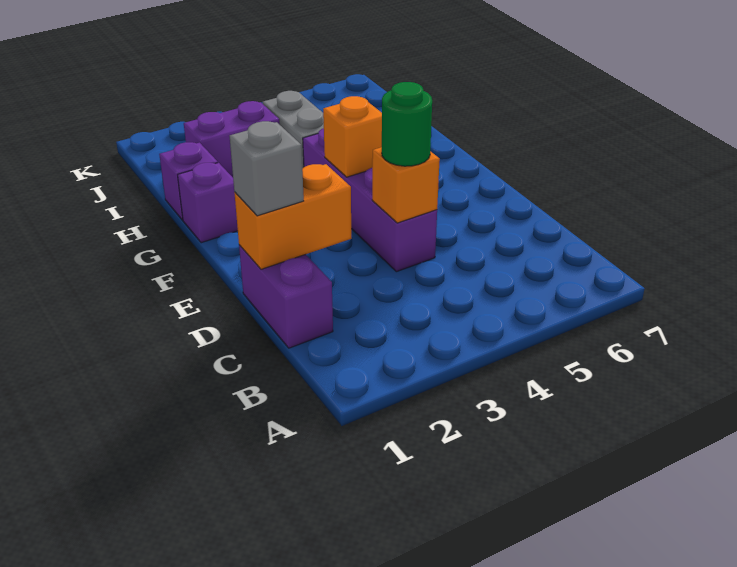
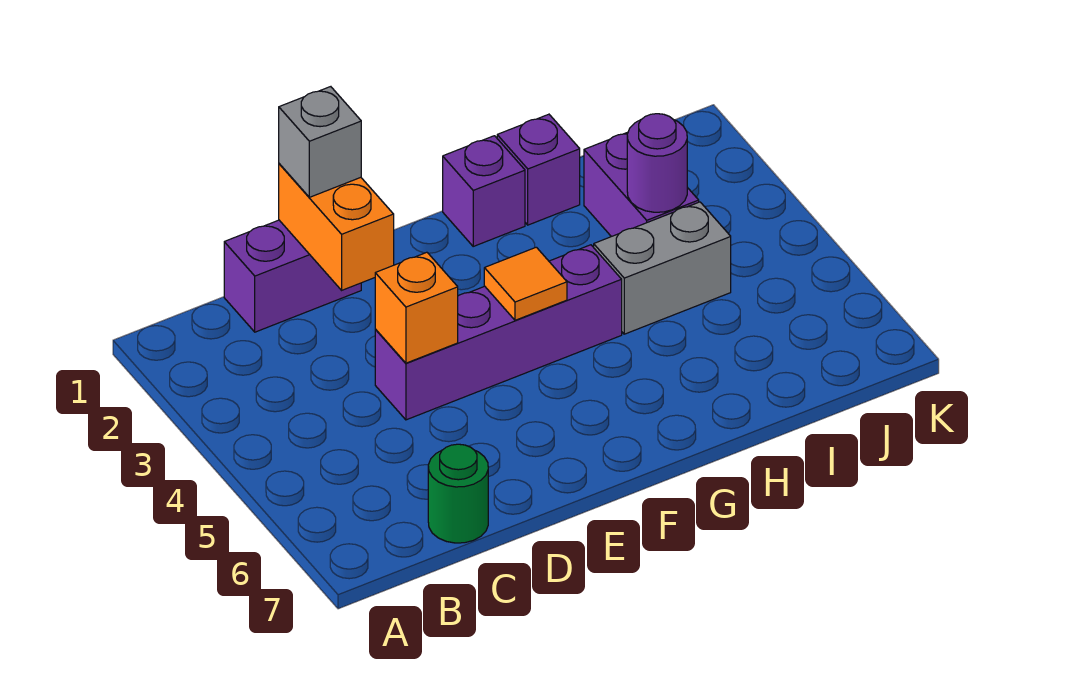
green 1x1 round brick [382,82,432,166] -> green 1x1 round brick moved to [428,444,488,543]
orange 1x1 brick [323,96,382,177] -> orange 1x1 tile [484,247,567,320]
none -> purple 1x1 round brick [627,114,687,212]

